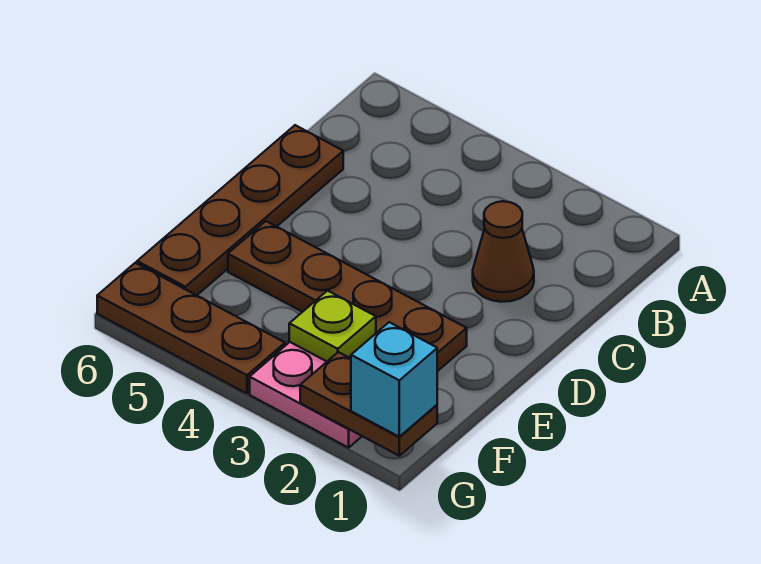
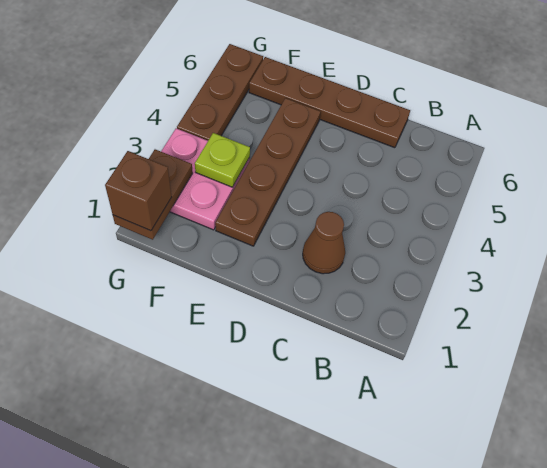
cyan 1x1 brick [351,322,437,437] -> brown 1x1 brick [105,151,171,231]

